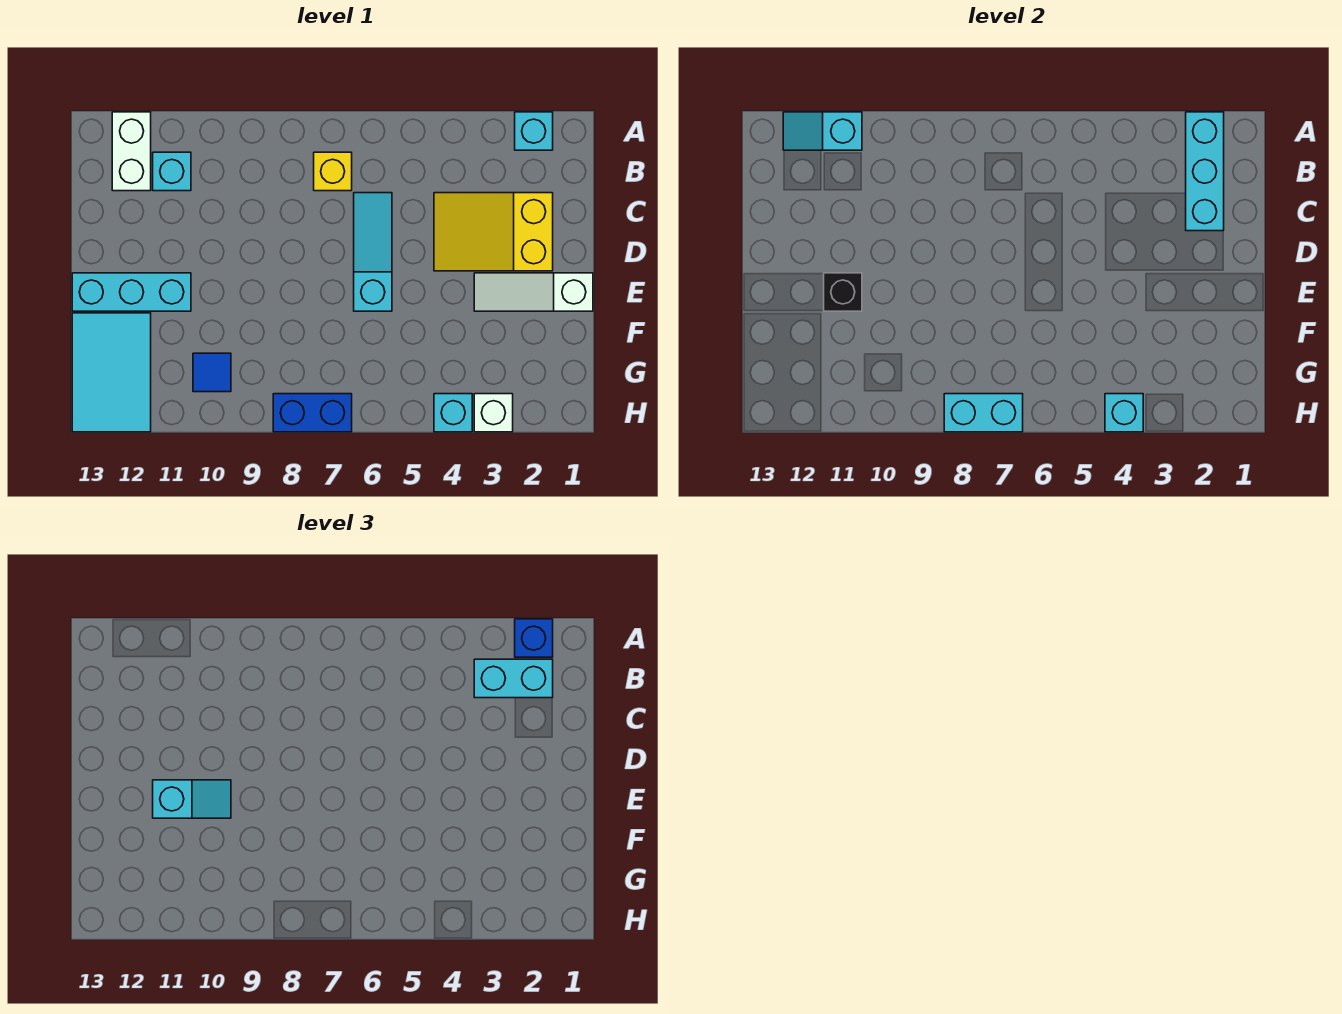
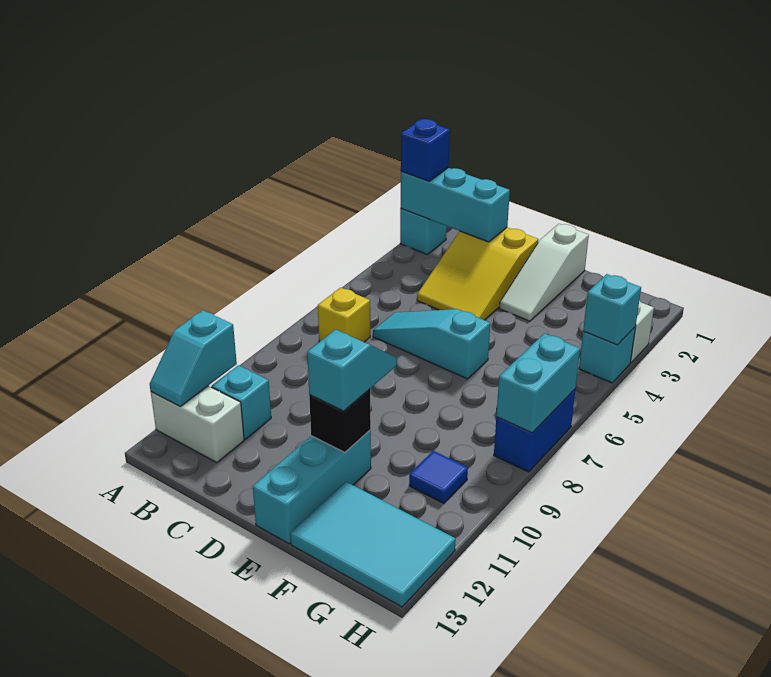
cyan 1x2 brick [474,659,553,698] -> none

